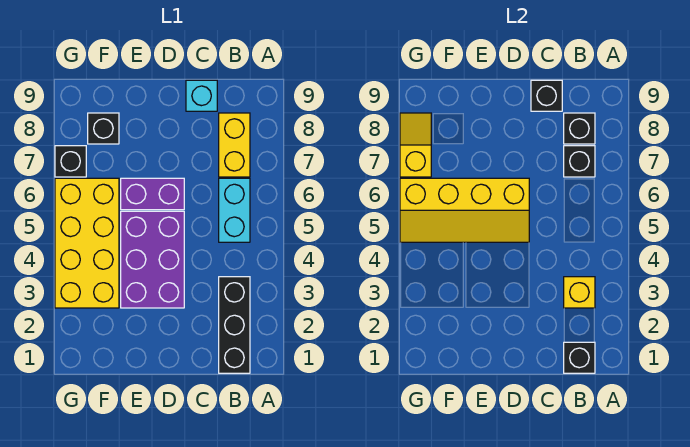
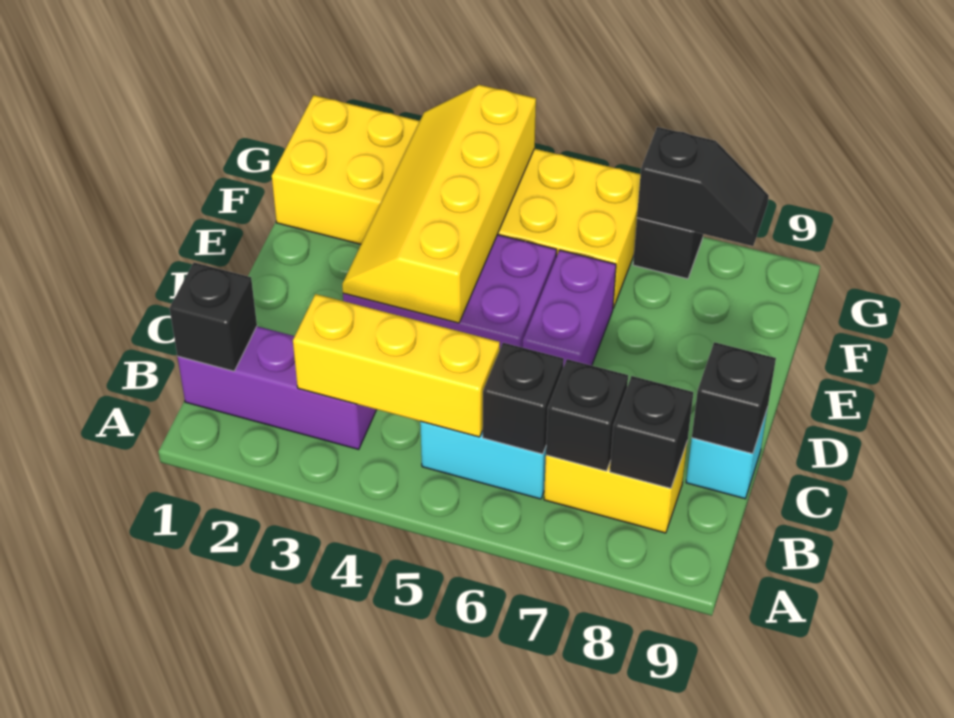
black 1x3 brick [219,277,250,373] -> purple 1x3 brick [178,326,377,449]
yellow 1x1 brick [564,277,595,308] -> yellow 1x3 brick [293,294,500,437]
yellow 2x4 slope [400,178,529,242] -> yellow 2x4 slope moved to [342,85,536,323]
yellow 2x4 brick [55,178,119,308] -> yellow 2x6 brick [272,95,641,308]
black 1x1 brick [88,113,119,144] -> black 1x1 brick moved to [483,343,564,454]
yellow 1x2 slope [400,113,431,177] -> black 1x2 slope [637,127,769,246]

